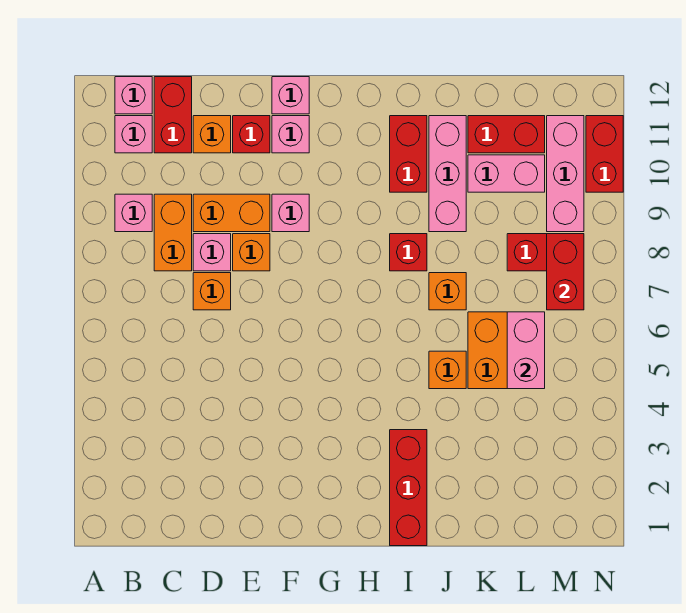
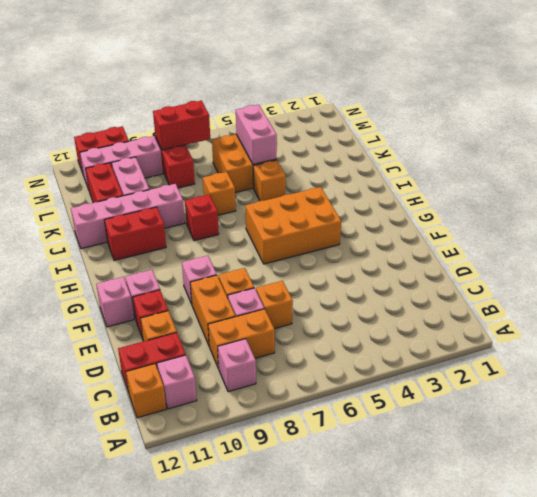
pink 1x1 brick [115,77,152,114] -> orange 1x1 brick [126,364,166,418]
none -> orange 2x3 brick [245,187,341,264]
red 1x3 brick [390,430,427,546] -> none
pink 1x3 brick [429,116,466,232] -> pink 1x4 brick [71,184,185,249]
pink 1x2 brick [507,312,545,389] -> pink 1x2 brick turned to [236,105,277,164]

